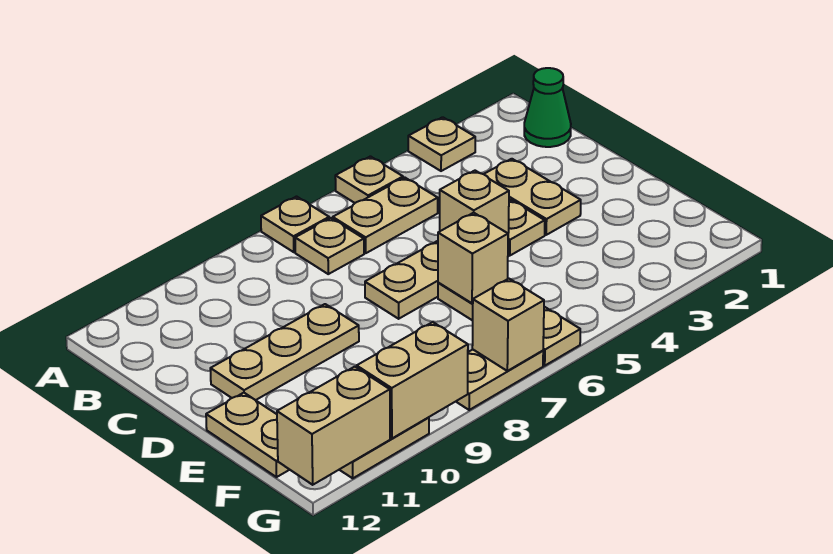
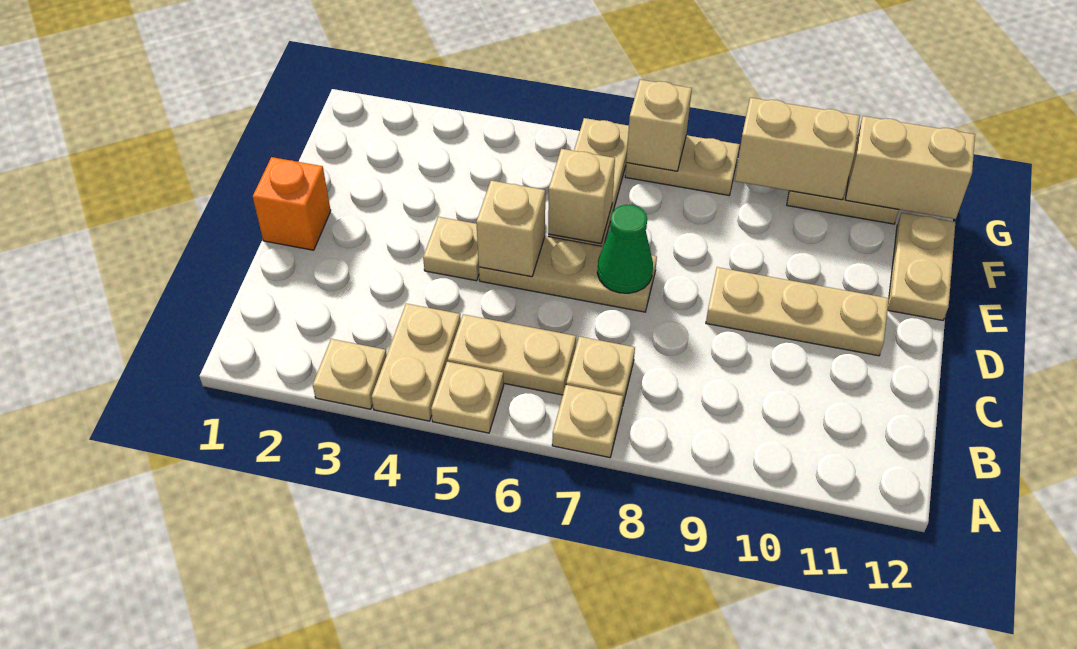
green 1x1 cone [524,68,571,147] -> green 1x1 cone moved to [597,205,653,293]
tan 1x2 plate [484,159,581,235] -> tan 1x2 plate moved to [372,304,461,421]
none -> orange 1x1 brick [253,157,331,250]

